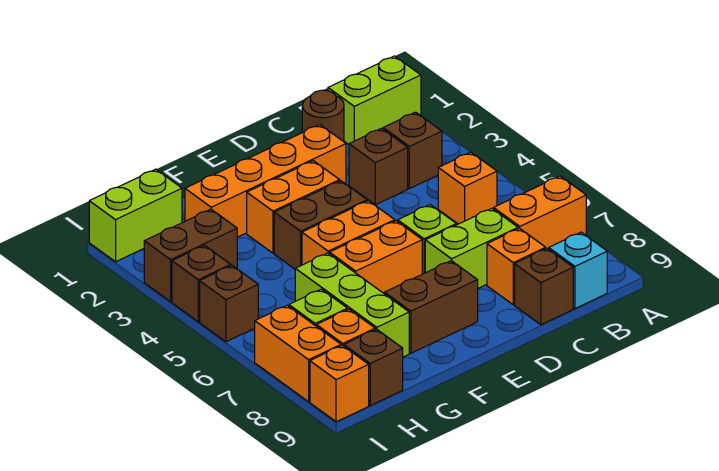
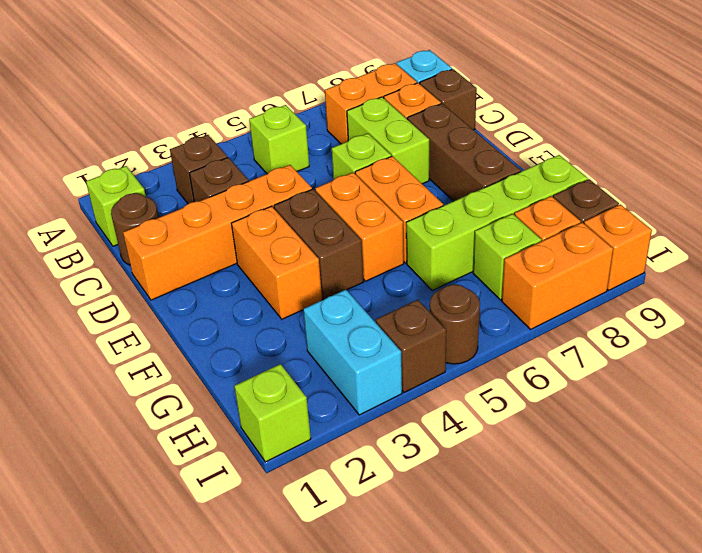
lime 1x2 brick [328,56,421,145] -> lime 1x1 brick [86,166,146,246]
orange 1x2 brick [494,176,586,249] -> orange 1x2 brick turned to [325,63,417,144]
orange 1x1 brick [438,152,497,224] -> lime 1x1 brick [249,105,309,174]
orange 1x4 brick [185,125,346,237] -> orange 1x4 brick turned to [123,165,312,300]
brown 1x2 brick [385,261,478,353] -> brown 1x3 brick [407,104,521,201]
lime 1x3 brick [295,253,409,357] -> lime 1x4 brick [406,155,588,291]
lime 1x2 brick [89,169,182,262] -> lime 1x1 brick [234,364,311,462]
brown 1x2 brick [144,209,237,302] -> cyan 1x2 brick [303,290,402,415]
brown 1x1 brick [200,266,258,342] -> brown 1x1 round brick [430,284,480,364]

